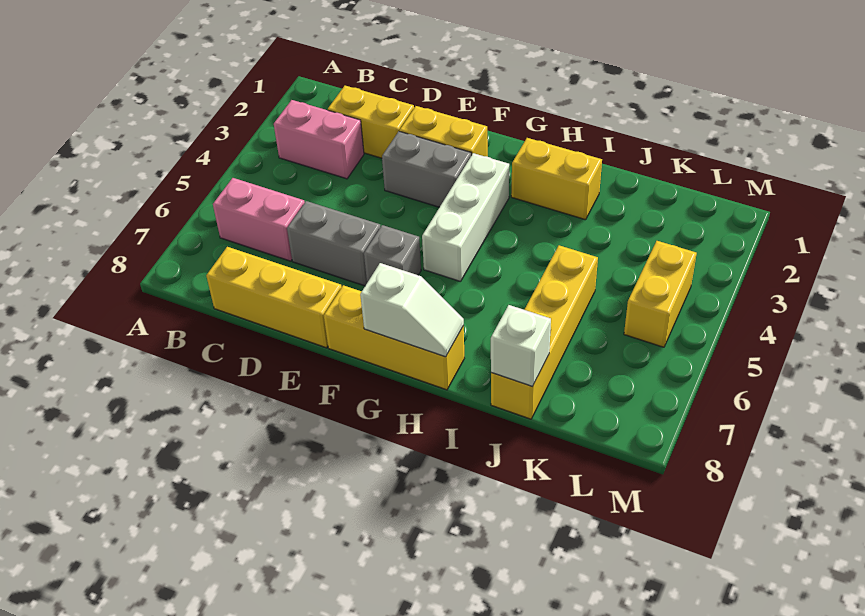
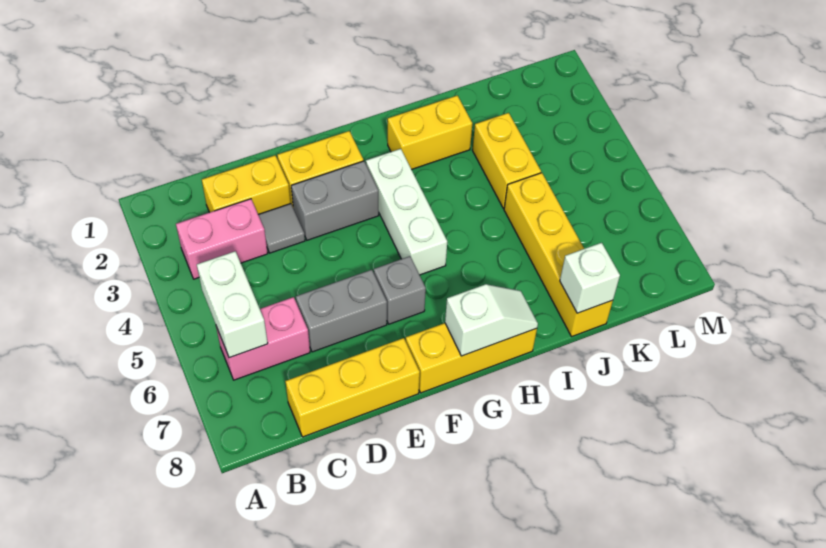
none -> white 1x2 brick [197,251,268,358]
none -> grey 1x1 tile [258,204,305,253]
yellow 1x2 brick [624,241,697,347] -> yellow 1x2 brick moved to [472,113,541,209]

